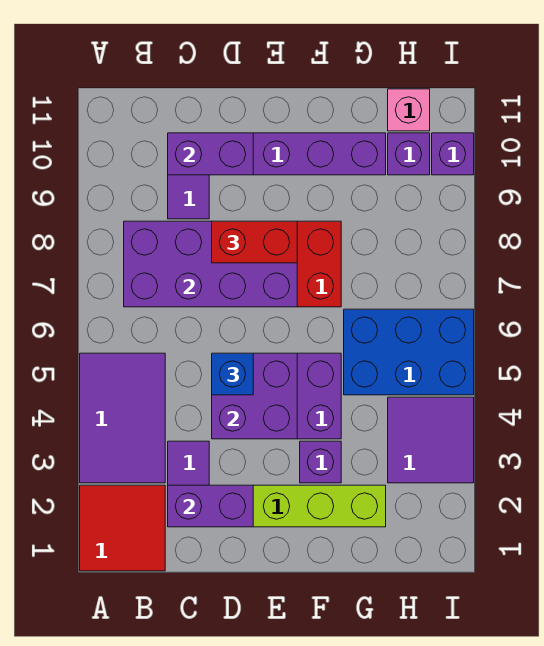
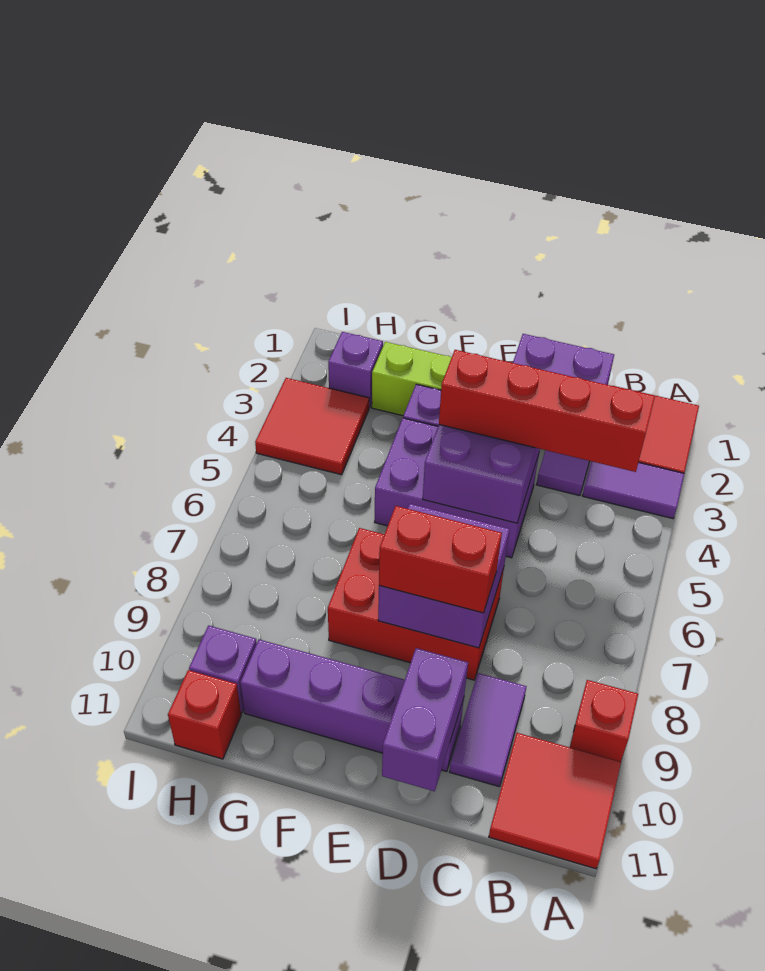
purple 2x3 tile [80,353,165,483] -> purple 1x2 tile [582,461,684,519]
none -> red 1x1 brick [570,680,638,762]
none -> red 2x2 tile [489,733,621,869]
none -> red 1x4 brick [439,350,655,472]
purple 2x4 brick [124,221,297,307] -> purple 2x2 brick [378,504,510,648]
purple 1x2 brick [168,133,253,175] -> purple 1x2 brick turned to [382,648,468,791]
blue 1x1 brick [212,353,253,395] -> none
blue 2x3 brick [344,309,474,395] -> none
purple 2x2 tile [388,397,474,483] -> red 2x2 tile [255,378,369,475]
pink 1x1 brick [388,89,430,131] -> red 1x1 brick [168,670,241,759]
purple 1x1 brick [432,133,474,175] -> purple 1x1 brick moved to [328,332,383,408]

